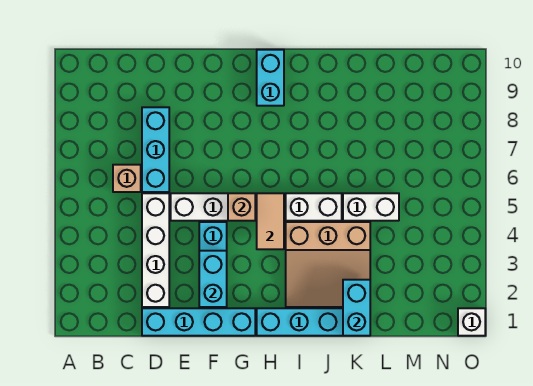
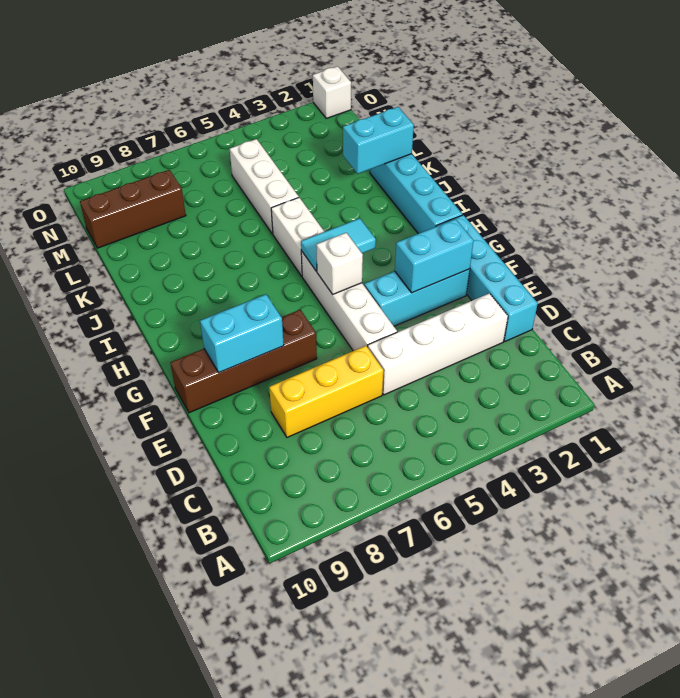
tan 1x1 brick [113,165,141,192] -> none
cyan 1x3 brick [142,107,169,192] -> yellow 1x3 brick [269,346,383,437]
none -> brown 1x4 brick [170,310,317,413]
tan 1x1 brick [228,193,255,221] -> white 1x1 brick [316,233,363,294]
tan 1x2 tile [257,193,284,249] -> cyan 1x2 tile [301,218,376,271]
cyan 1x2 brick [257,50,284,106] -> cyan 1x2 brick moved to [200,294,284,373]
tan 3x3 slope [286,222,370,307] -> none
white 1x2 brick [343,193,399,221] -> white 1x3 brick [230,139,299,234]
none -> brown 1x3 brick [80,170,186,248]

